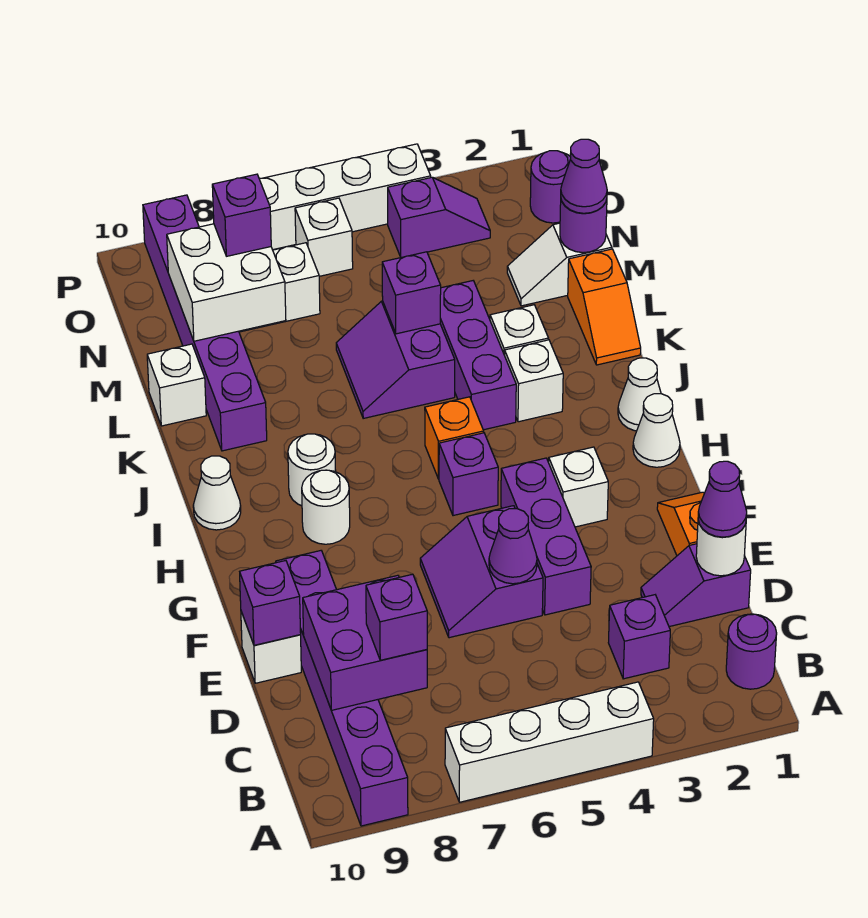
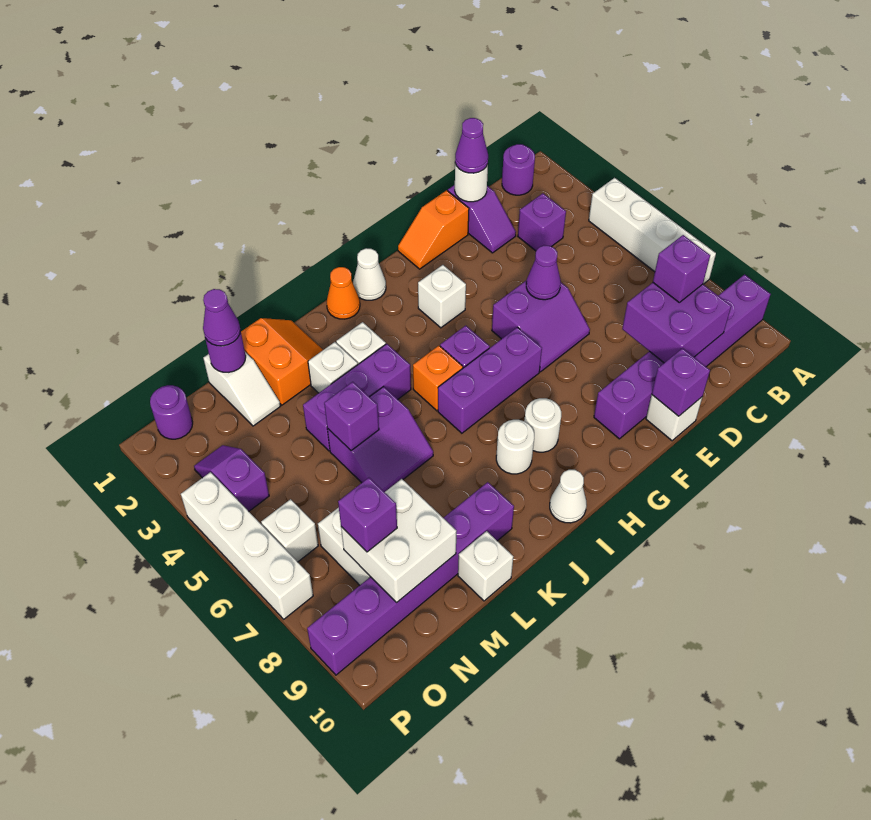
purple 1x3 brick [501,458,591,615] -> purple 1x3 brick moved to [438,327,542,433]
white 1x1 cone [618,358,661,431] -> orange 1x1 cone [327,267,360,319]
orange 1x2 slope [568,249,641,365] -> orange 2x2 slope [241,318,323,405]

